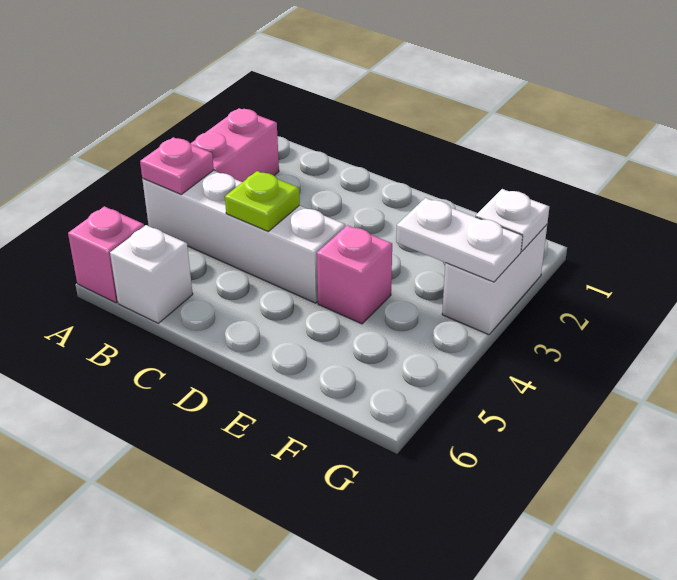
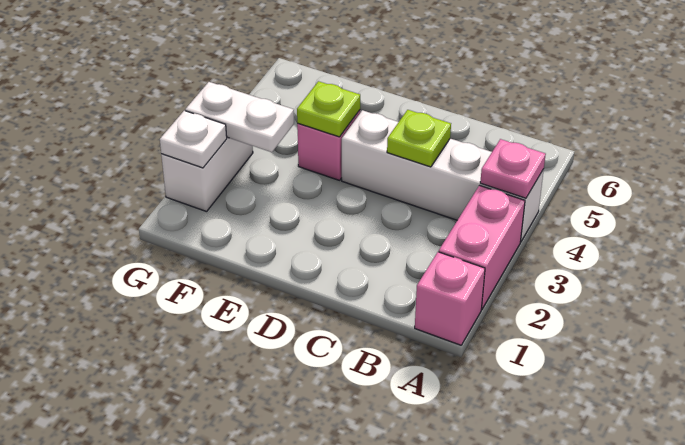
pink 1x1 brick [68,206,144,303] -> pink 1x1 brick moved to [415,252,485,345]
white 1x1 brick [110,225,193,323] -> none
none -> lime 1x1 plate [297,81,360,137]

